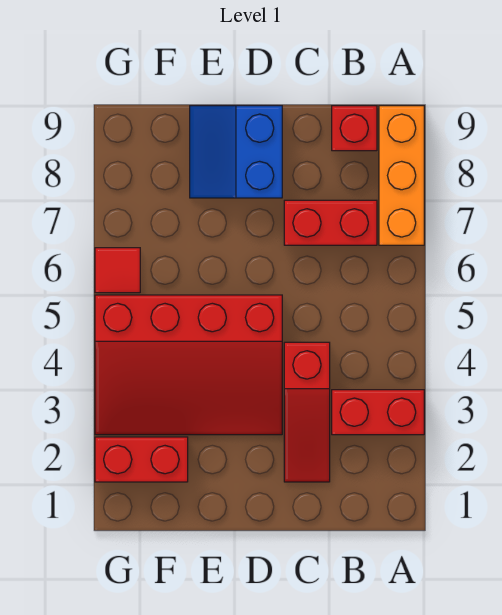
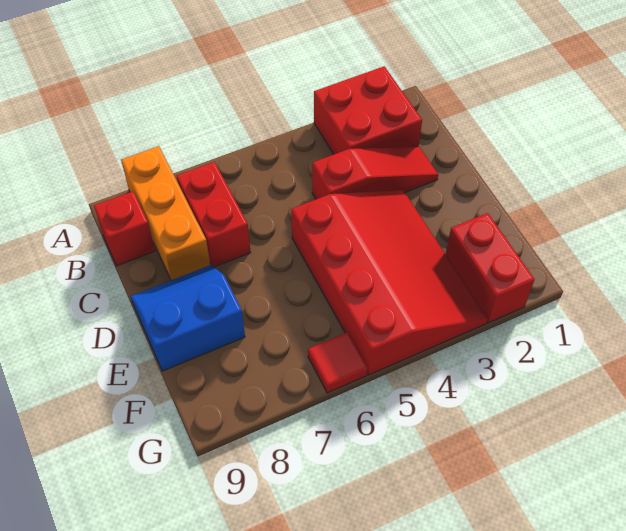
red 1x2 brick [332,390,424,435] -> red 2x2 brick [314,66,422,154]
orange 1x3 brick [379,106,424,245] -> orange 1x3 brick turned to [121,146,210,280]
blue 2x2 slope [190,106,282,198] -> blue 2x2 slope turned to [130,265,245,371]

